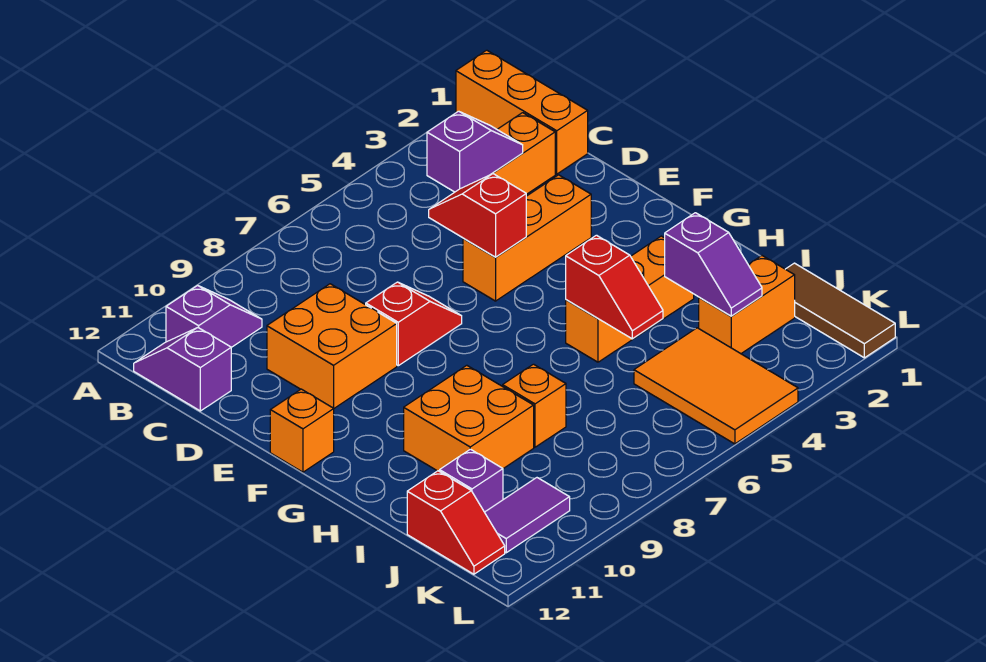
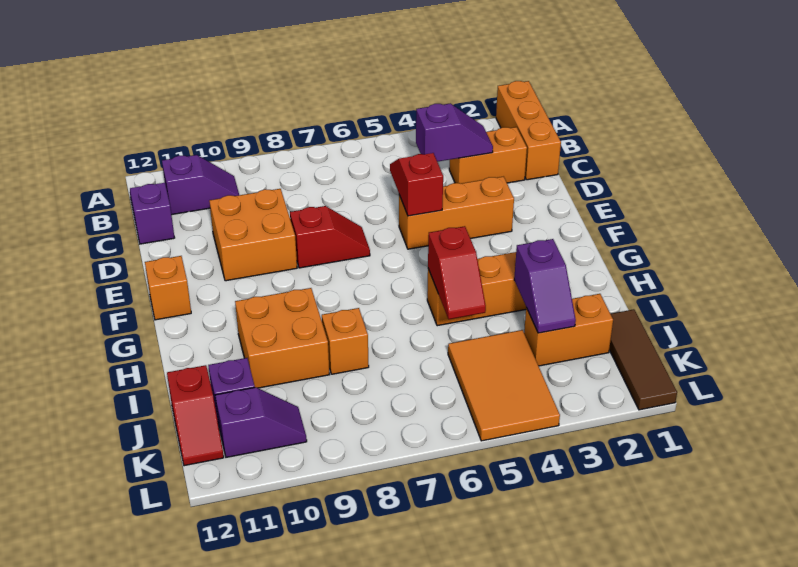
purple 1x2 tile [485,478,570,553] -> purple 1x2 slope [215,387,307,457]

